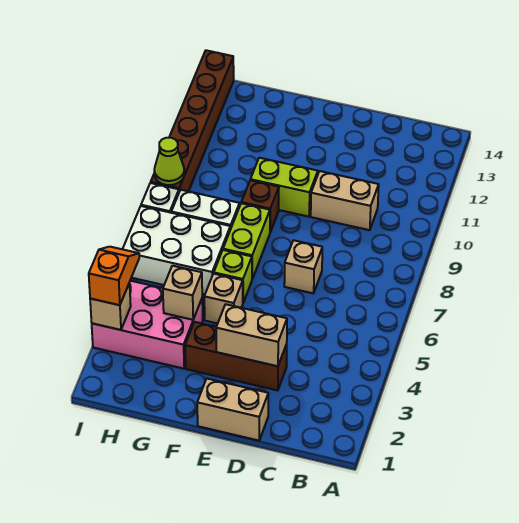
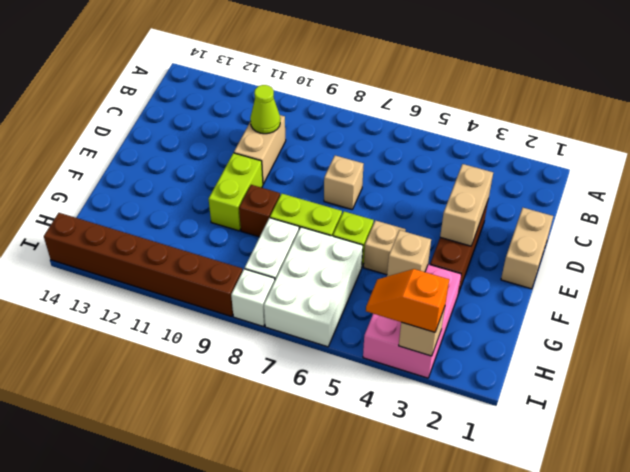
lime 1x1 cone [154,138,184,185] -> lime 1x1 cone moved to [250,85,280,134]

